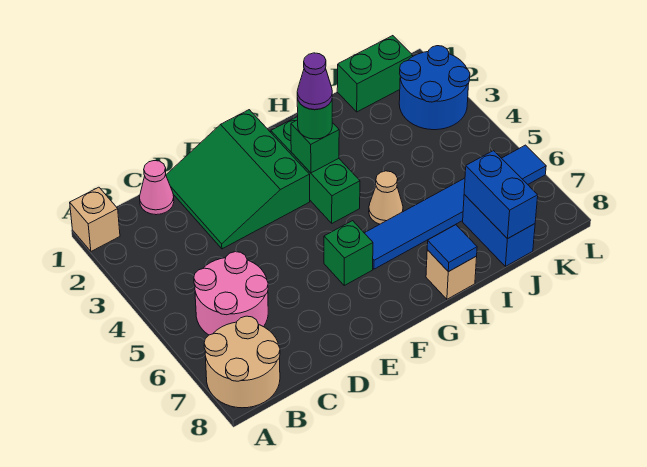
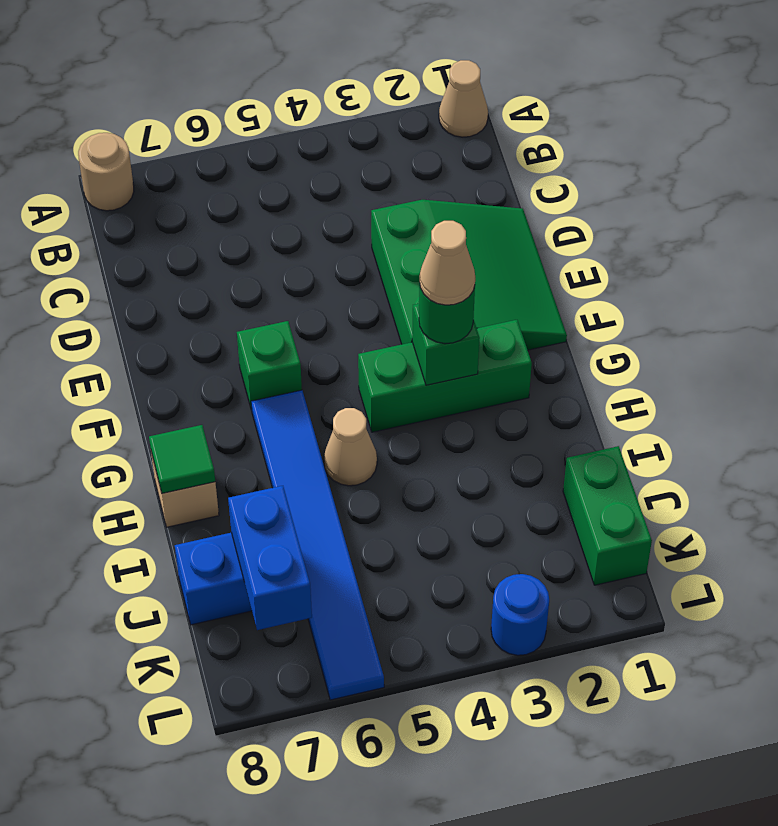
tan 1x1 brick [70,187,120,251] -> tan 1x1 cone [439,60,488,137]
tan 2x2 round brick [204,316,280,408] -> tan 1x1 round brick [78,133,134,211]
pink 2x2 round brick [194,252,268,335] -> none
pink 1x1 cone [140,161,174,215] -> none
green 3x3 slope [166,110,310,249] -> green 3x3 slope turned to [371,200,567,350]
purple 1x1 cone [297,53,332,110] -> tan 1x1 cone [420,221,475,305]
blue 1x1 tile [427,225,477,272] -> green 1x1 tile [149,425,215,493]
blue 1x2 brick [464,151,538,239] -> blue 1x2 brick turned to [228,486,312,630]
blue 2x2 round brick [399,46,470,130] -> blue 1x1 round brick [491,574,549,655]

